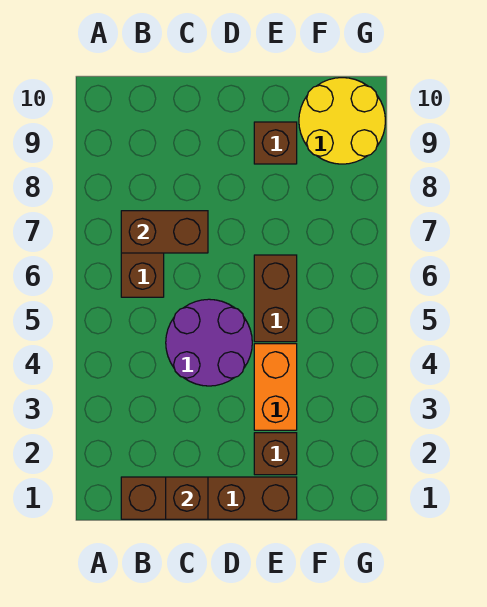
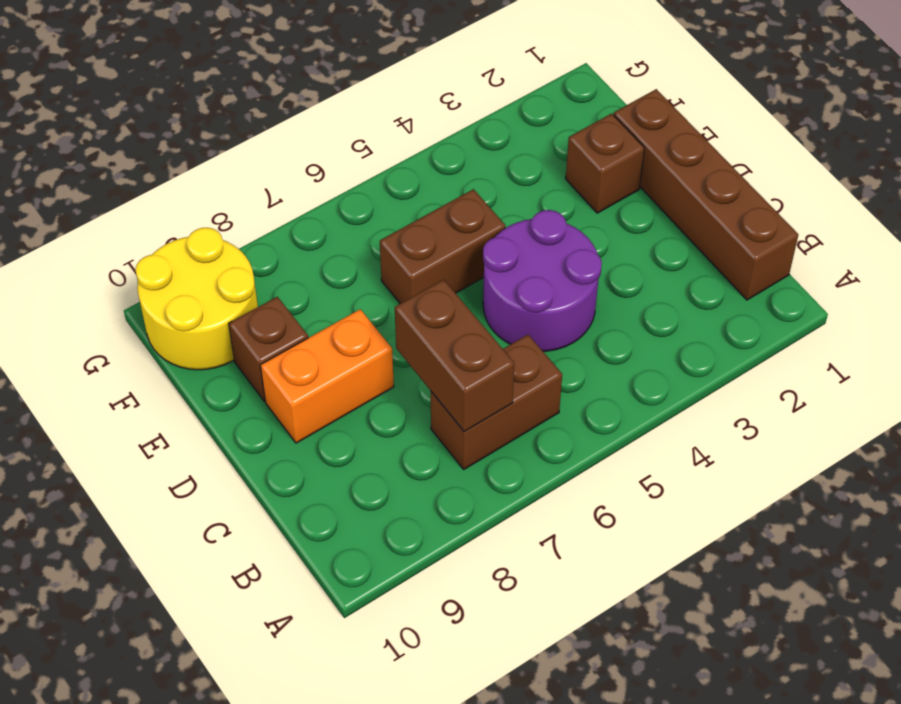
brown 1x1 brick [166,477,208,519] -> none
orange 1x2 brick [254,344,297,430] -> orange 1x2 brick moved to [261,309,394,443]

